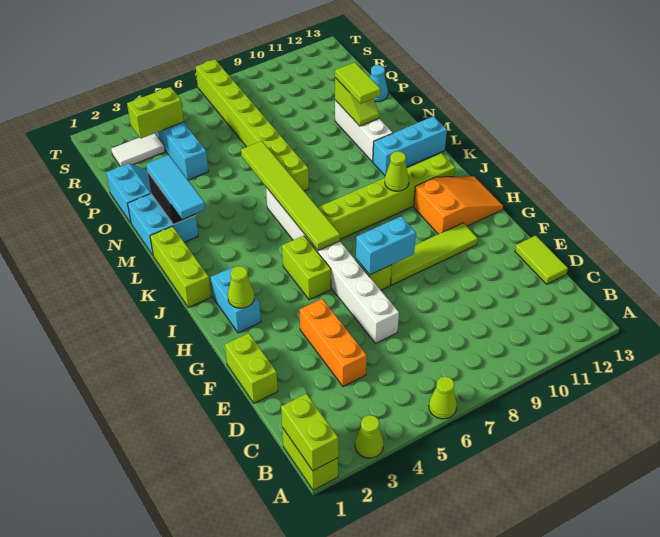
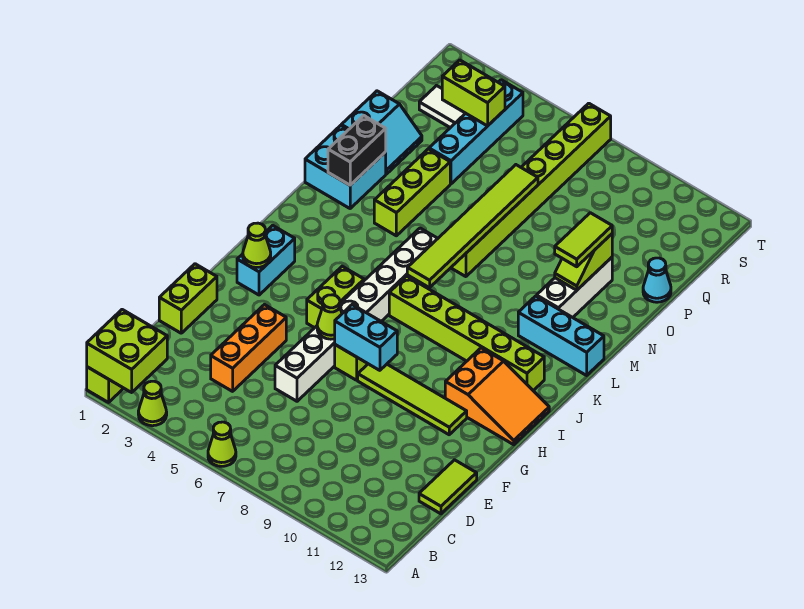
lime 1x2 brick [281,394,338,471] -> lime 2x2 brick [87,310,167,392]
lime 1x6 tile [241,141,340,251] -> lime 1x6 tile moved to [407,165,538,288]
lime 1x3 brick [150,226,211,307] -> lime 1x3 brick moved to [374,149,450,236]
lime 1x1 cone [385,151,409,191] -> lime 1x1 cone moved to [317,295,342,339]
cyan 1x3 tile [146,155,205,219] -> none

